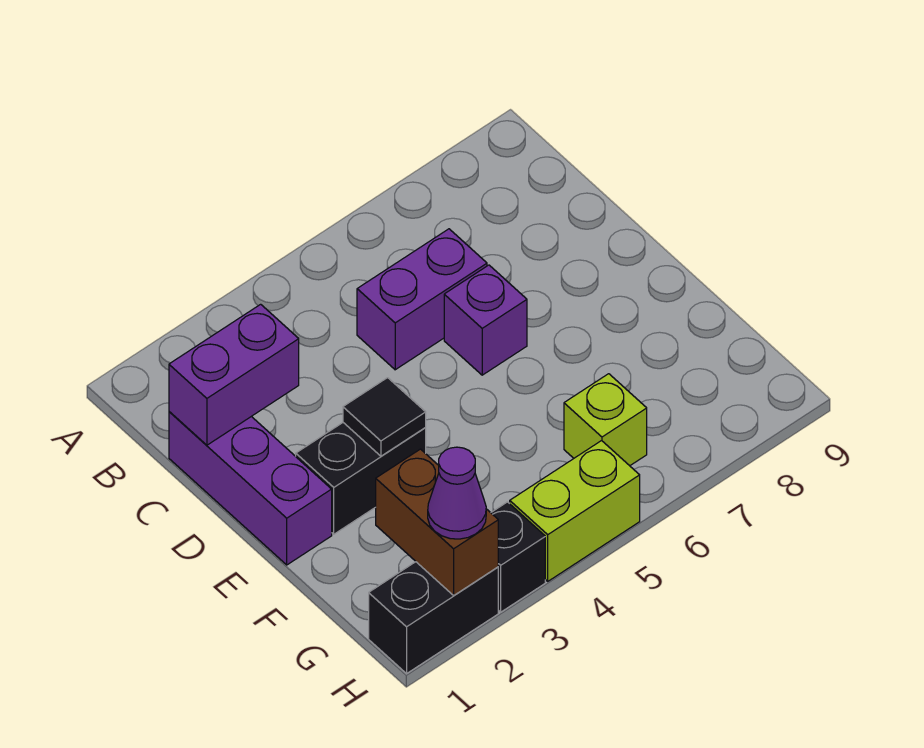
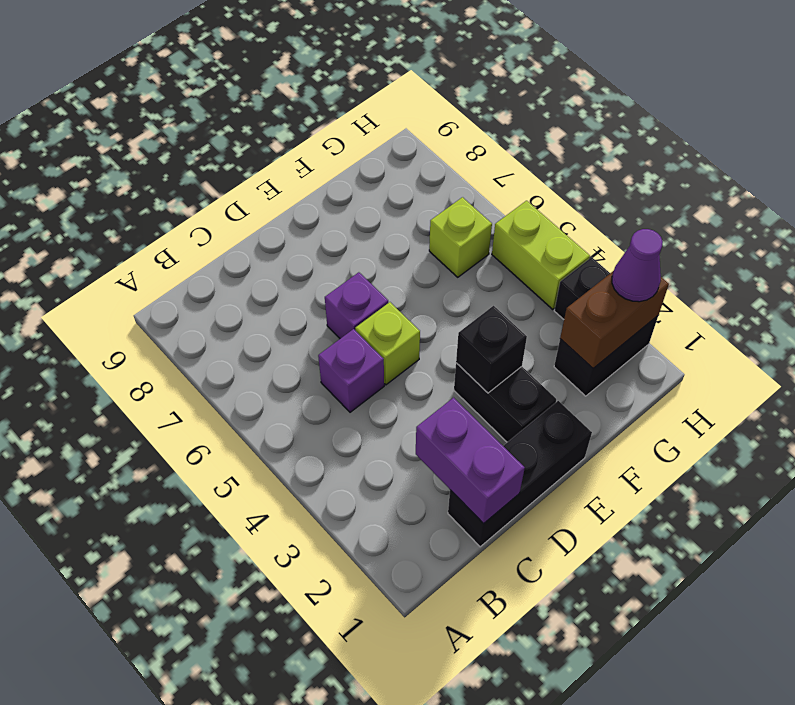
purple 1x3 brick [169,412,332,565] -> black 1x3 brick [448,401,592,547]
purple 1x2 brick [357,229,487,370] -> purple 1x1 brick [318,329,384,412]
none -> lime 1x1 brick [355,302,420,385]
black 1x1 tile [343,378,426,456] -> black 1x1 brick [456,306,527,393]
black 1x2 brick [369,562,498,674] -> black 1x2 brick turned to [554,316,658,396]

